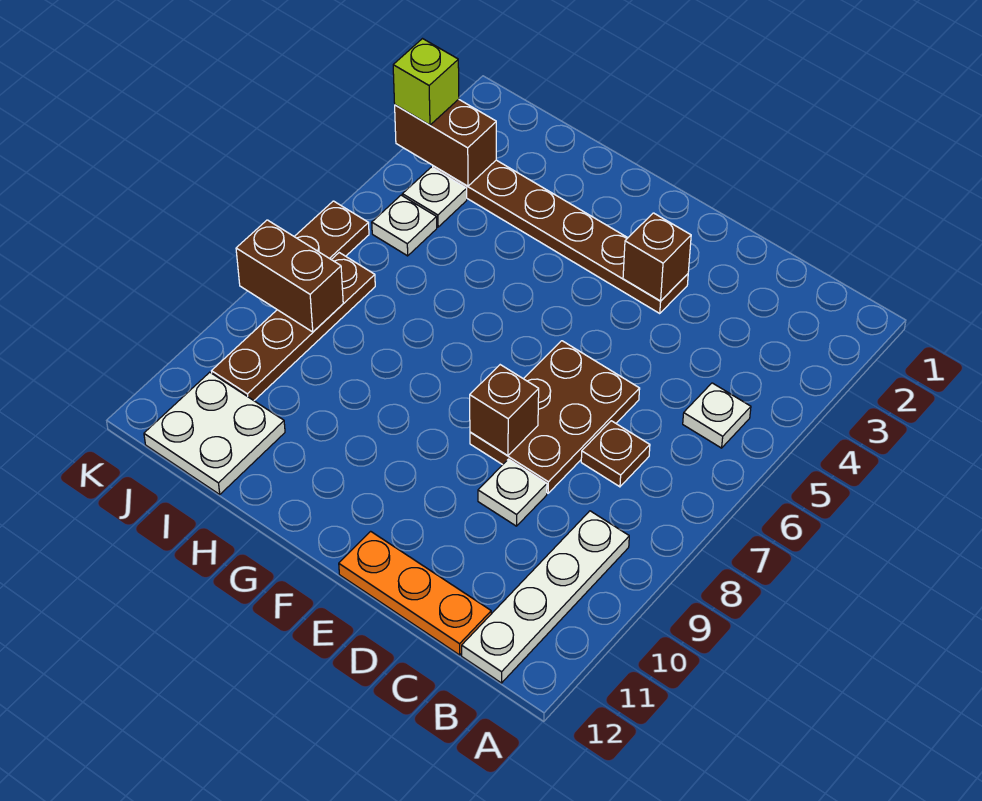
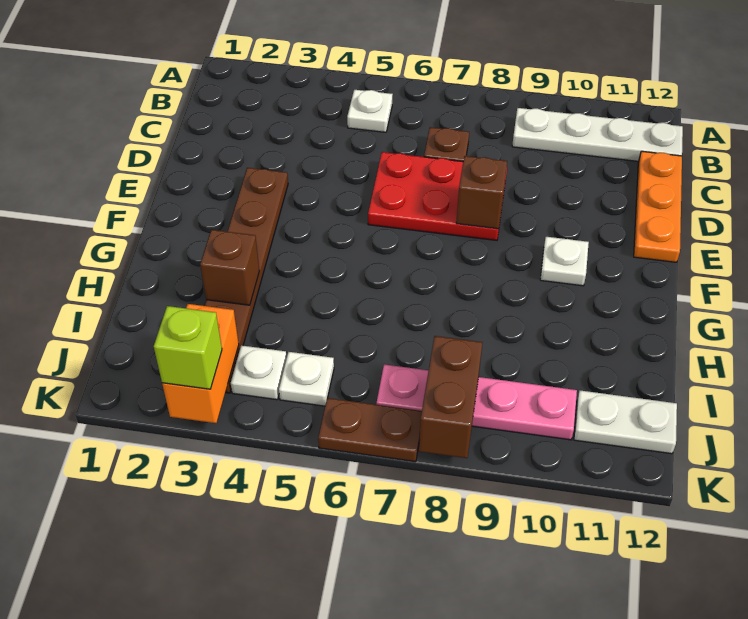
brown 2x3 plate [470,341,640,493] -> red 2x3 plate [368,152,507,240]
white 1x1 plate [478,459,547,526] -> white 1x1 plate moved to [540,237,589,286]
brown 1x1 brick [623,213,691,301] -> brown 1x1 brick moved to [200,230,259,305]
white 2x2 plate [144,372,285,494] -> white 1x2 plate [574,391,677,454]
brown 1x2 brick [395,99,496,186] -> orange 1x2 brick [162,304,239,423]
brown 1x4 plate [212,253,375,400] -> pink 1x4 plate [376,364,577,440]

